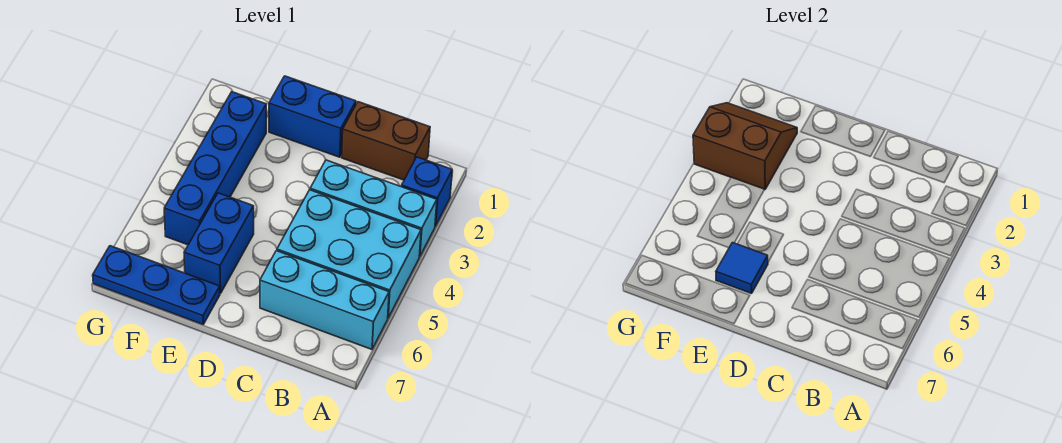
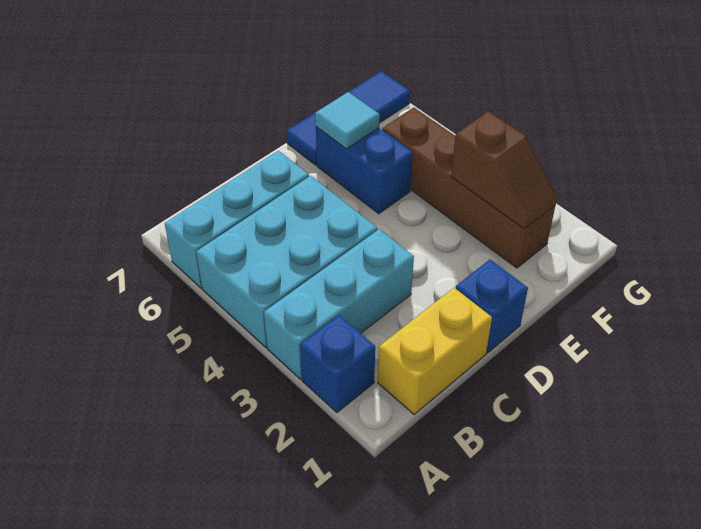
brown 1x2 brick [342,102,430,180] -> yellow 1x2 brick [378,288,492,414]
blue 1x2 brick [269,76,356,157] -> blue 1x1 brick [456,260,528,353]
blue 1x1 tile [716,243,768,294] -> cyan 1x1 tile [315,92,380,149]
blue 1x3 plate [93,246,220,324] -> blue 1x3 tile [286,71,410,165]
blue 1x4 brick [164,92,266,245] -> brown 1x4 brick [382,107,556,268]
brown 2x2 slope [693,103,797,189] -> brown 1x2 slope [451,112,557,229]

